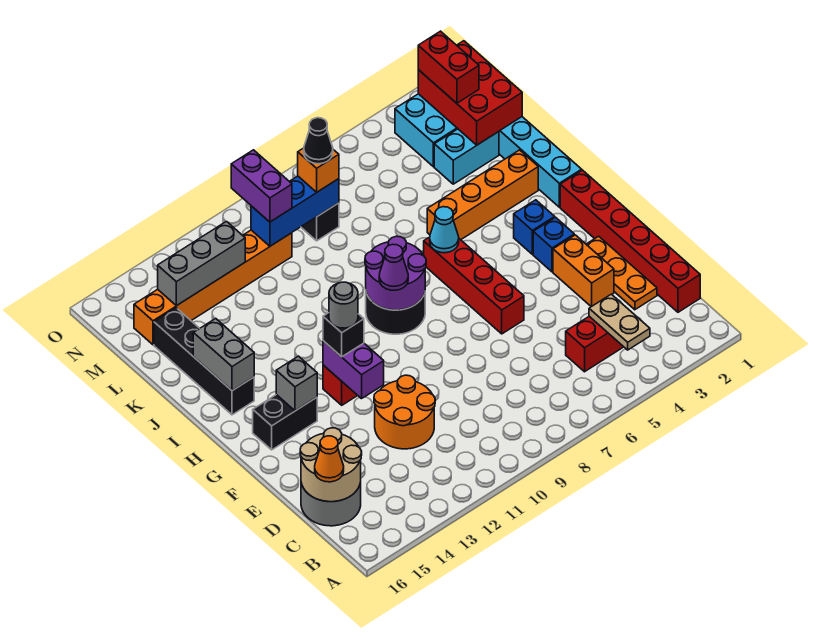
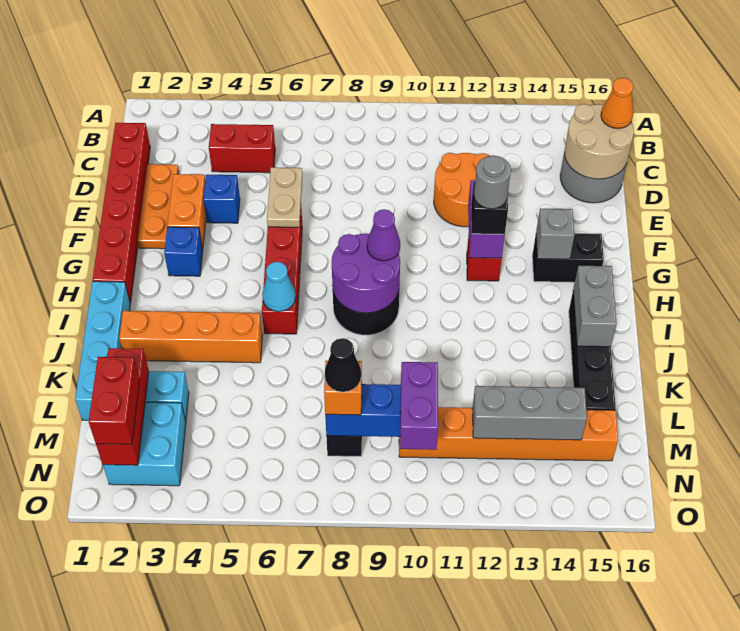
tan 1x2 plate [589,294,650,350] -> tan 1x2 plate moved to [267,167,302,227]
blue 1x1 brick [514,200,555,254] -> blue 1x1 brick moved to [204,175,240,223]
red 2x3 brick [418,41,522,145] -> red 1x3 brick [96,348,149,465]

